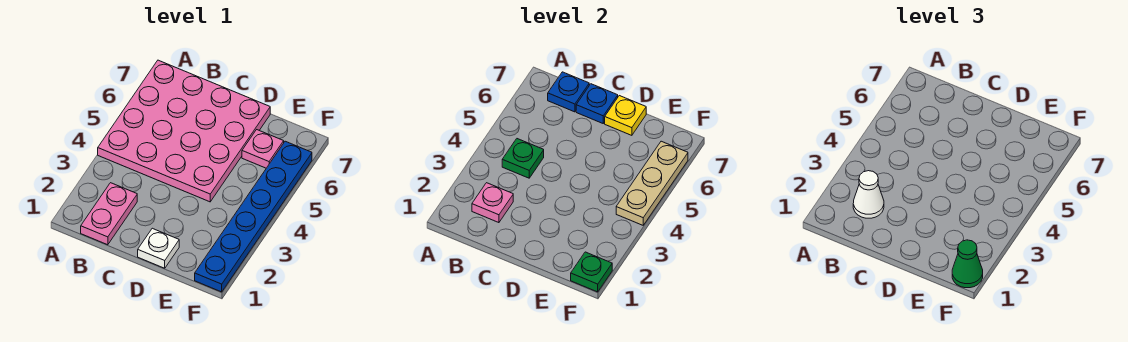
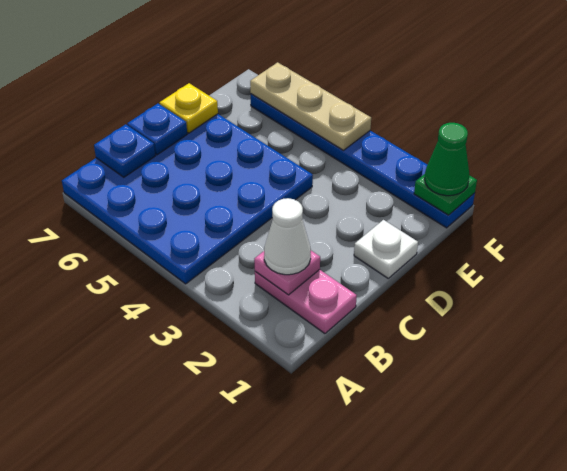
pink 4x4 plate [98,60,270,202] -> blue 4x4 plate [62,114,313,284]
green 1x1 plate [502,139,544,178] -> none
pink 1x1 plate [242,130,284,168] -> none

